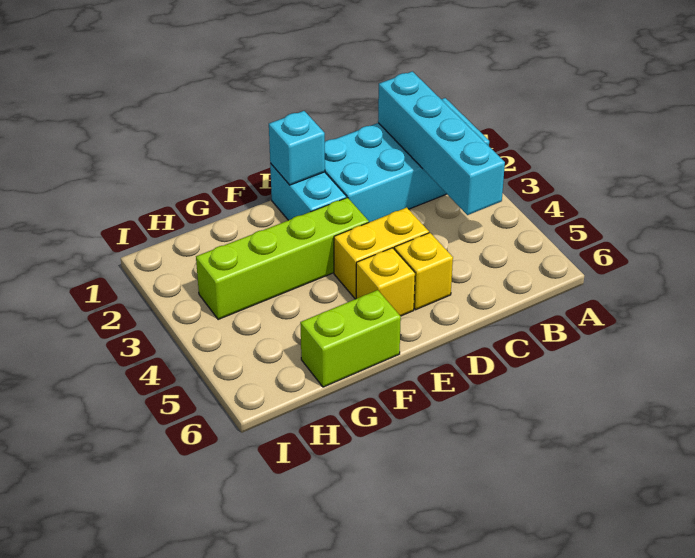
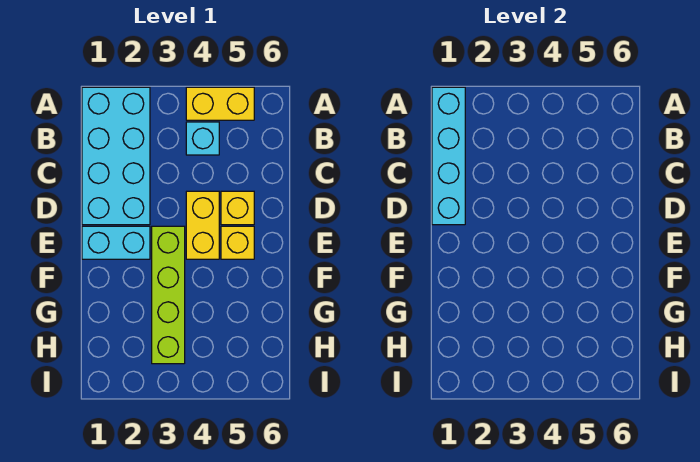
none -> yellow 1x2 brick [186,87,254,120]
cyan 1x4 brick [378,71,505,215] -> cyan 1x4 brick turned to [432,87,465,225]
cyan 1x1 brick [269,111,325,185] -> cyan 1x1 brick moved to [186,122,219,155]
lime 1x2 brick [300,290,401,387] -> none

